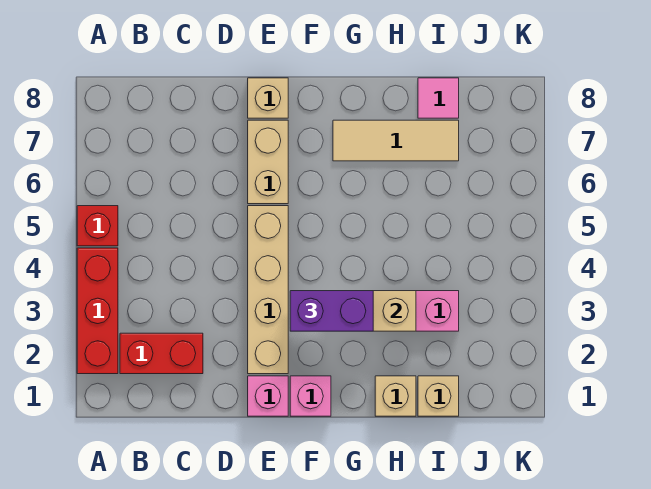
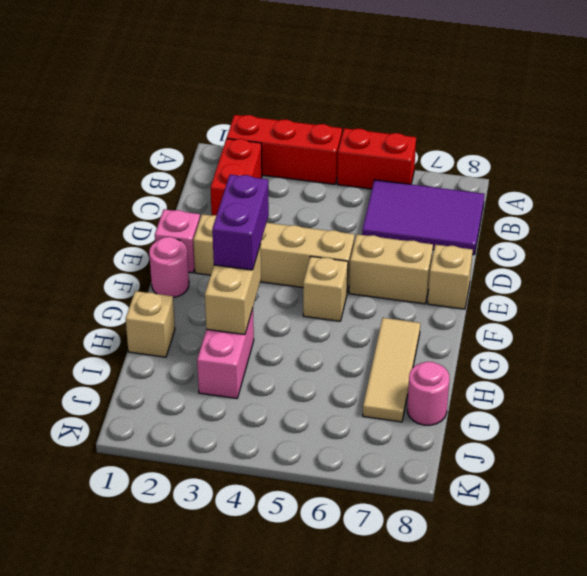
red 1x1 brick [77,206,118,246] -> red 1x2 brick [337,128,416,189]
none -> purple 2x3 tile [362,180,485,255]
pink 1x1 brick [290,376,331,416] -> pink 1x1 round brick [149,237,189,298]
tan 1x1 brick [418,376,459,416] -> tan 1x1 brick moved to [303,256,348,321]
pink 1x1 tile [418,78,459,118] -> pink 1x1 round brick [407,362,450,425]

